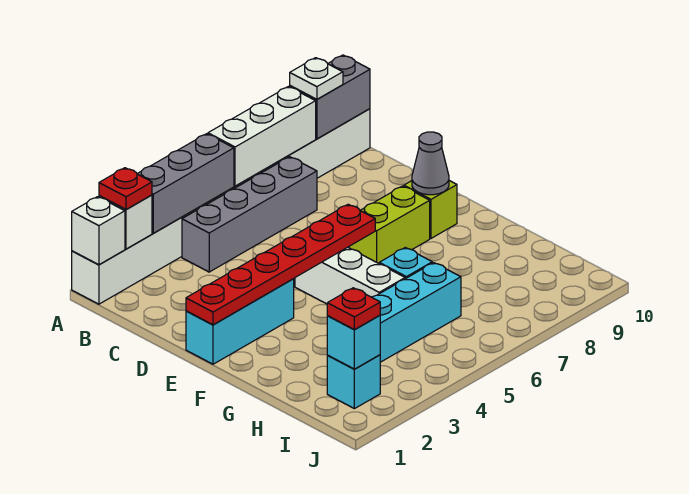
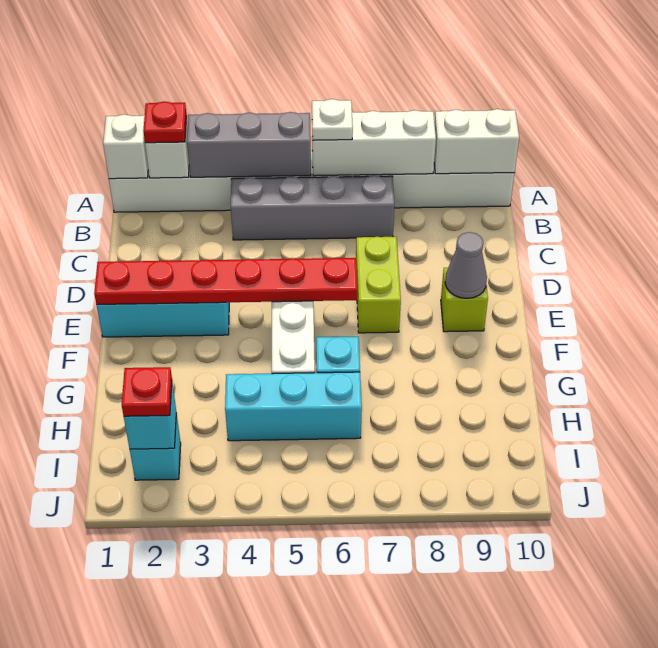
grey 1x2 brick [290,55,370,139] -> white 1x2 brick [434,109,519,174]
white 1x1 plate [290,58,343,99] -> white 1x1 plate moved to [312,99,353,140]
lime 1x2 brick [349,186,430,263] -> lime 1x2 brick turned to [356,237,401,333]

